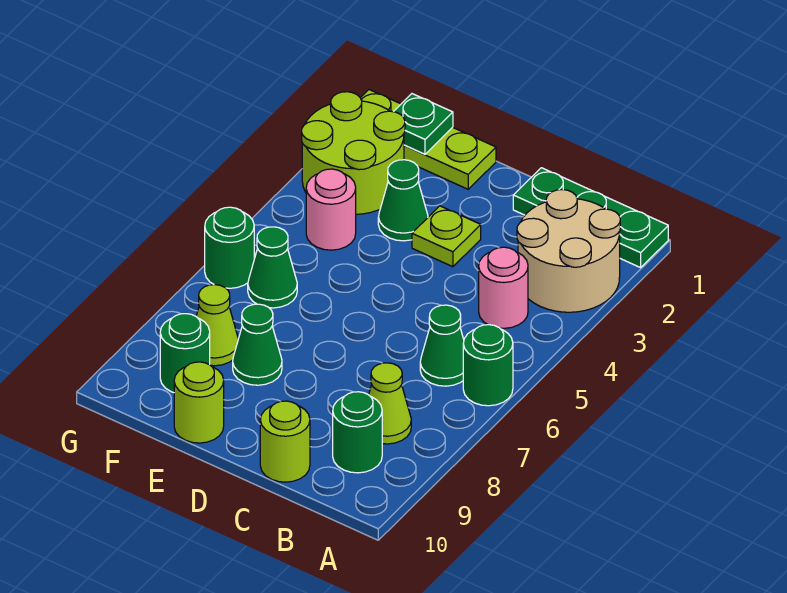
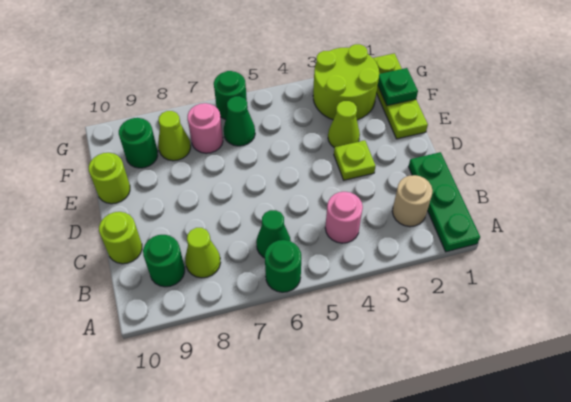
tan 2x2 round brick [517,190,620,312] -> tan 1x1 round brick [392,175,433,227]
green 1x1 cone [378,160,428,241] -> lime 1x1 cone [328,101,360,147]
green 1x1 cone [233,304,282,385] -> none
pink 1x1 round brick [306,169,356,250] -> pink 1x1 round brick moved to [188,103,223,153]

